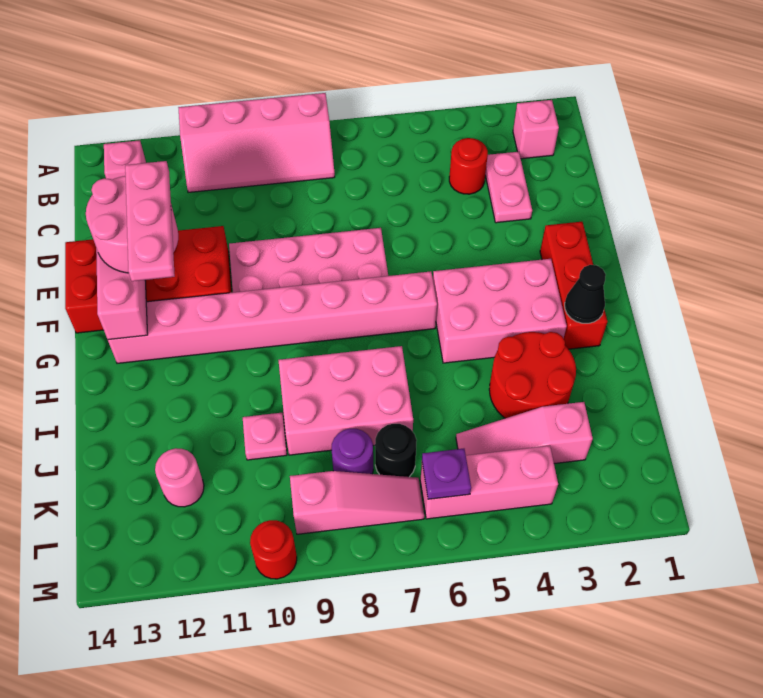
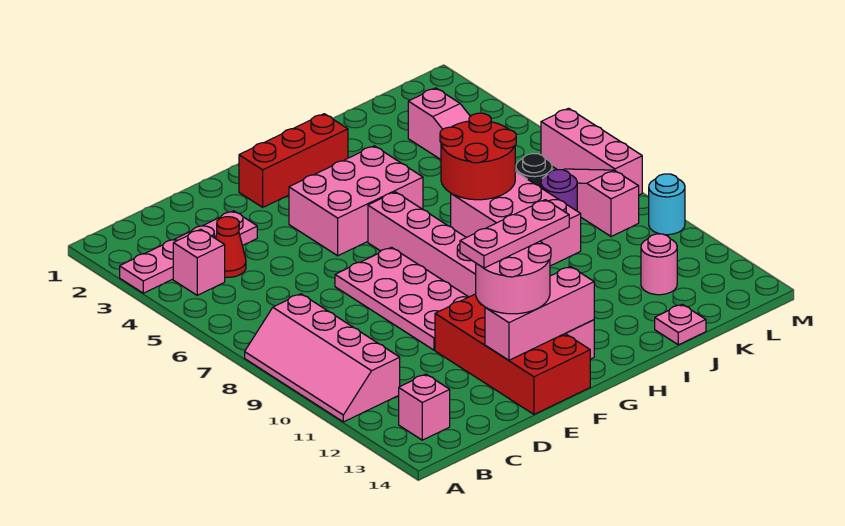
pink 2x4 slope [178,93,335,192] -> pink 2x4 slope turned to [245,294,400,422]
pink 1x1 brick [513,100,559,159] -> pink 1x1 brick moved to [173,229,225,295]
pink 1x2 plate [485,152,532,223] -> pink 1x4 plate [120,211,257,293]
red 1x1 round brick [449,138,488,194] -> red 1x1 cone [215,217,246,277]
pink 2x3 brick [433,259,567,363] -> pink 2x3 brick turned to [289,146,423,256]
black 1x1 cone [565,265,606,323] -> none
red 2x2 round brick [489,332,576,418] -> red 2x2 round brick moved to [440,113,516,200]
pink 1x1 plate [243,413,287,460] -> pink 1x1 plate moved to [655,304,706,345]
pink 1x3 brick [420,446,558,519] -> pink 1x3 brick moved to [541,108,642,195]
purple 1x1 plate [422,449,471,499] -> none
red 1x1 round brick [250,520,297,579] -> cyan 1x1 round brick [649,174,685,235]

